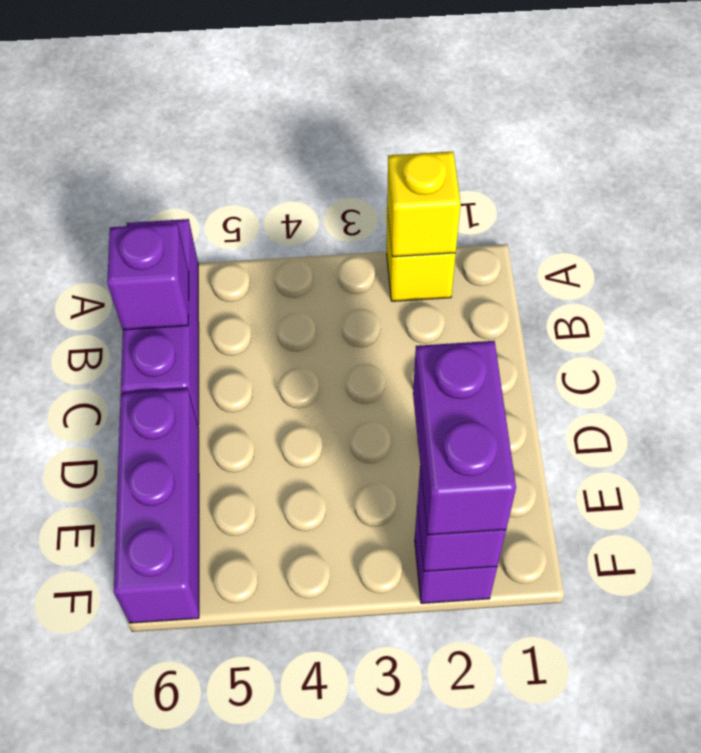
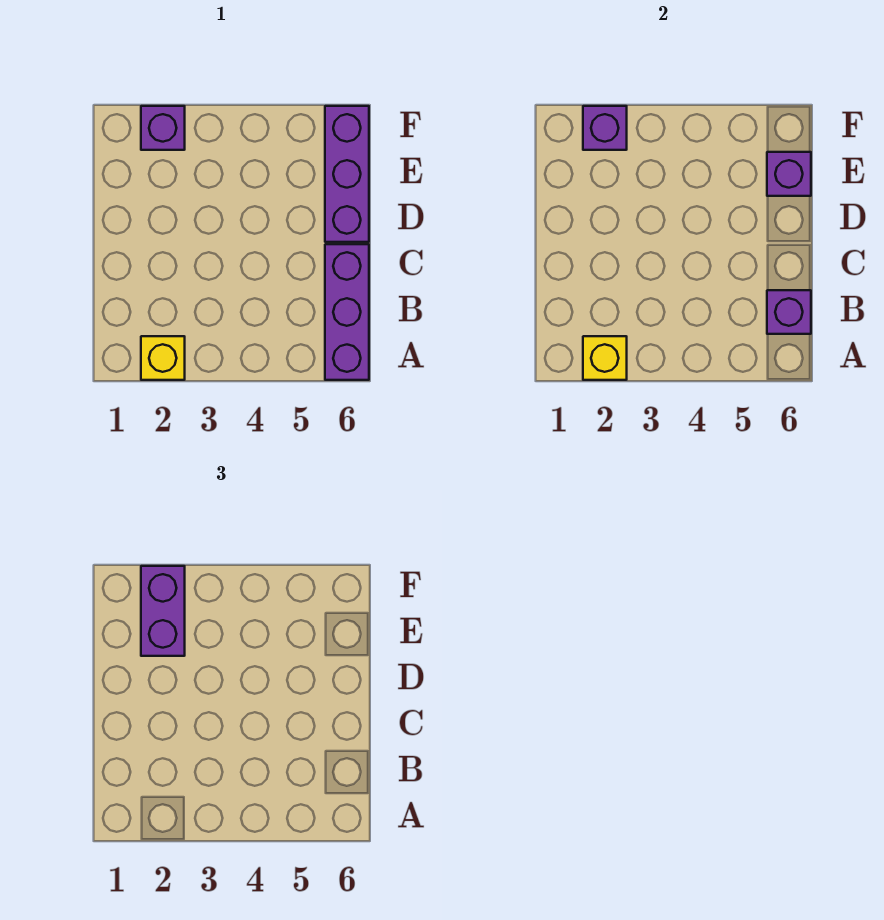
none -> purple 1x1 brick [767,152,811,196]

